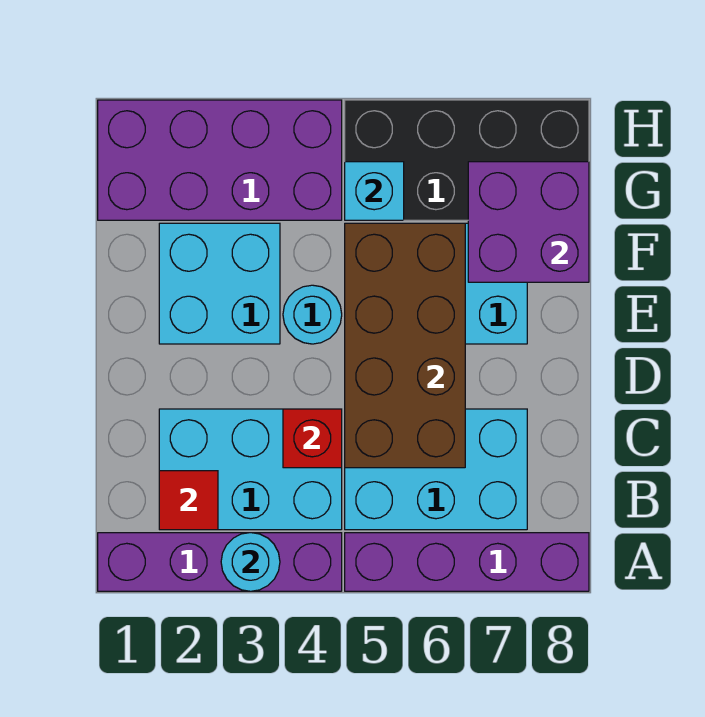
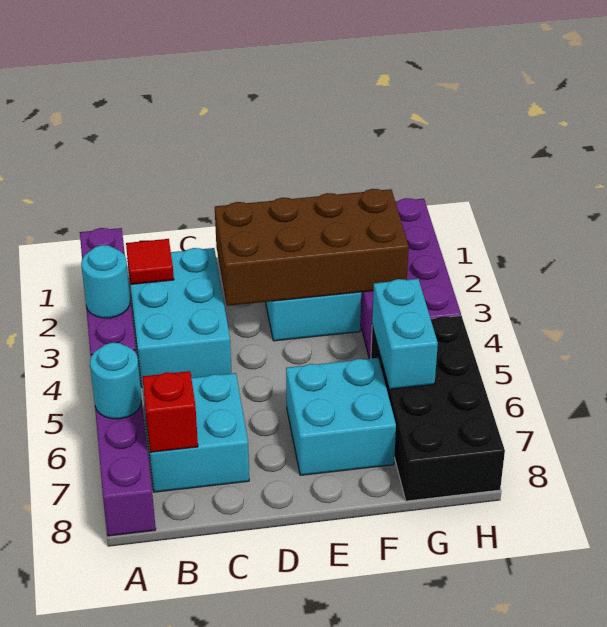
cyan 2x3 brick [345,409,527,530] -> cyan 2x2 brick [142,373,249,492]
red 1x1 brick [283,409,342,468] -> red 1x1 brick moved to [142,371,198,453]
brown 2x4 brick [345,223,465,468] -> brown 2x4 brick moved to [215,189,409,306]
cyan 1x1 round brick [283,285,342,344] -> cyan 1x1 round brick moved to [90,343,142,419]
purple 2x2 brick [468,162,589,282] -> none
cyan 1x1 brick [345,162,404,220] -> cyan 1x2 brick [372,279,438,389]

